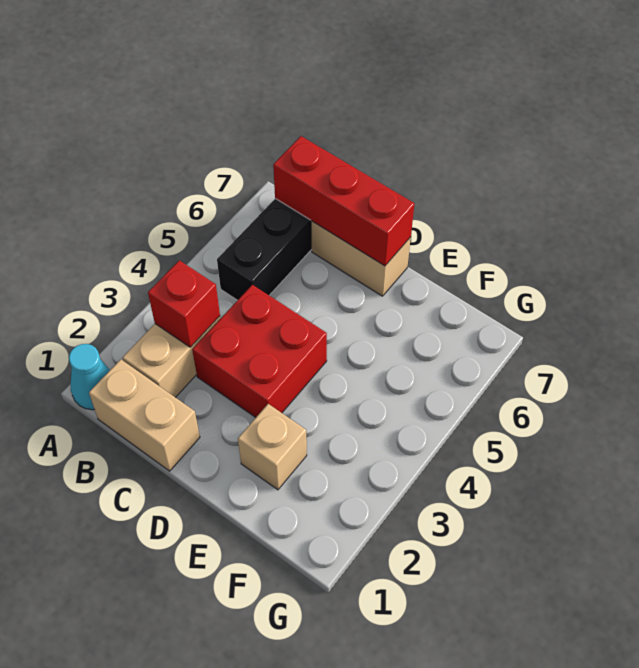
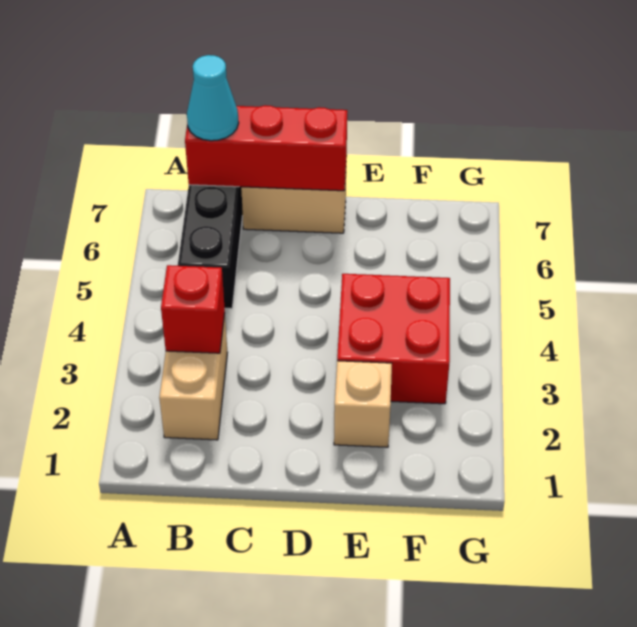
cyan 1x1 cone [69,344,110,410] -> cyan 1x1 cone moved to [187,55,239,141]
tan 1x2 brick [89,359,200,471] -> none
red 2x2 brick [192,285,327,417] -> red 2x2 brick moved to [337,274,450,404]

